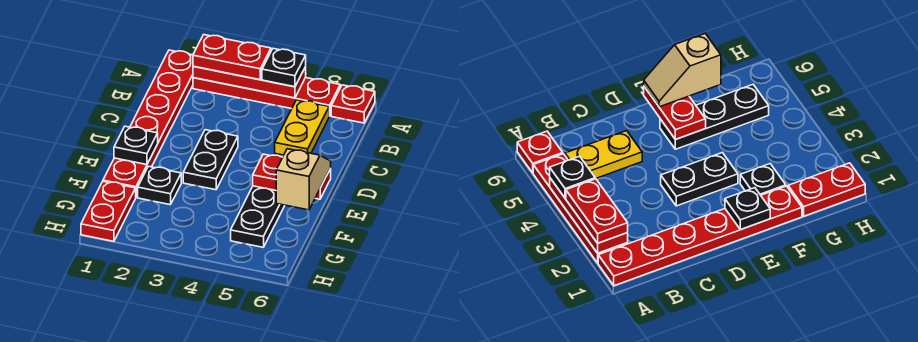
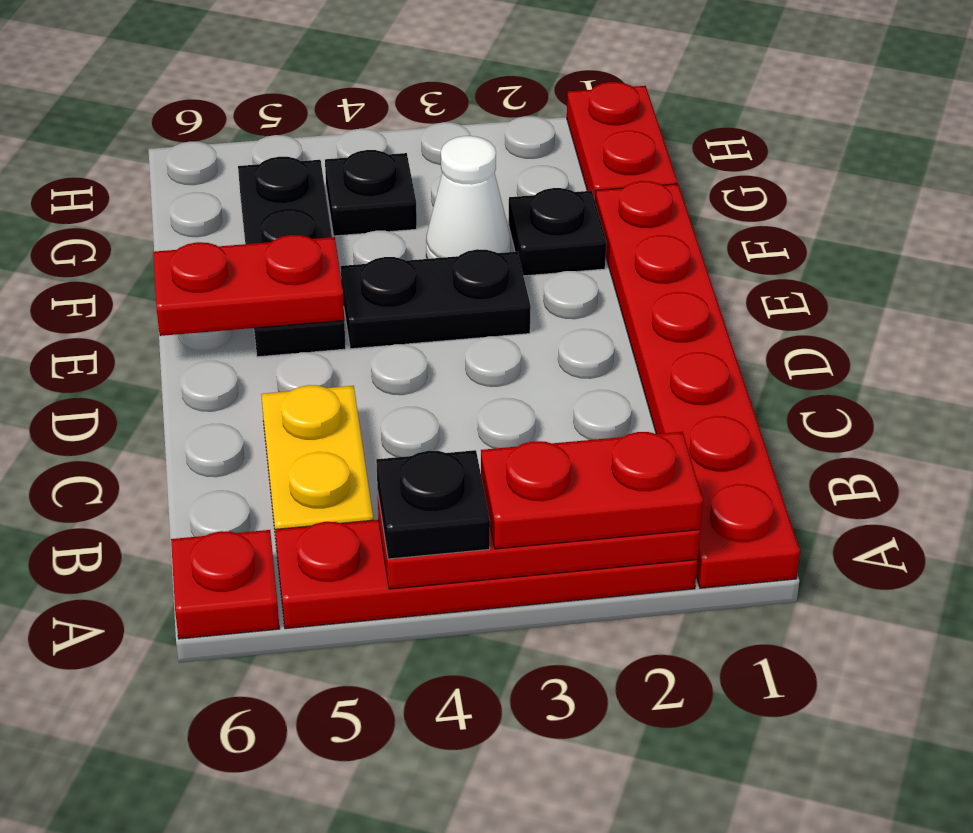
black 1x2 plate [183,130,238,190] -> black 1x2 plate turned to [341,249,531,349]
black 1x1 plate [114,126,158,165] -> black 1x1 plate moved to [325,150,417,236]
tan 1x2 slope [276,149,331,210] -> none
none -> white 1x1 cone [426,136,511,259]

